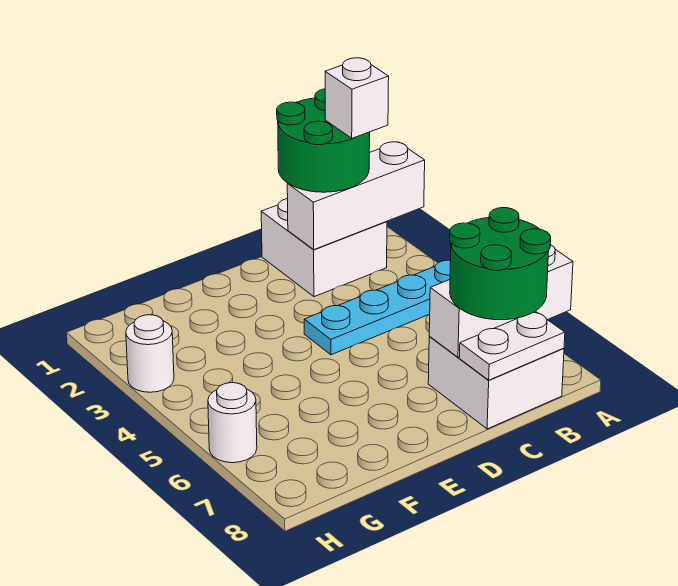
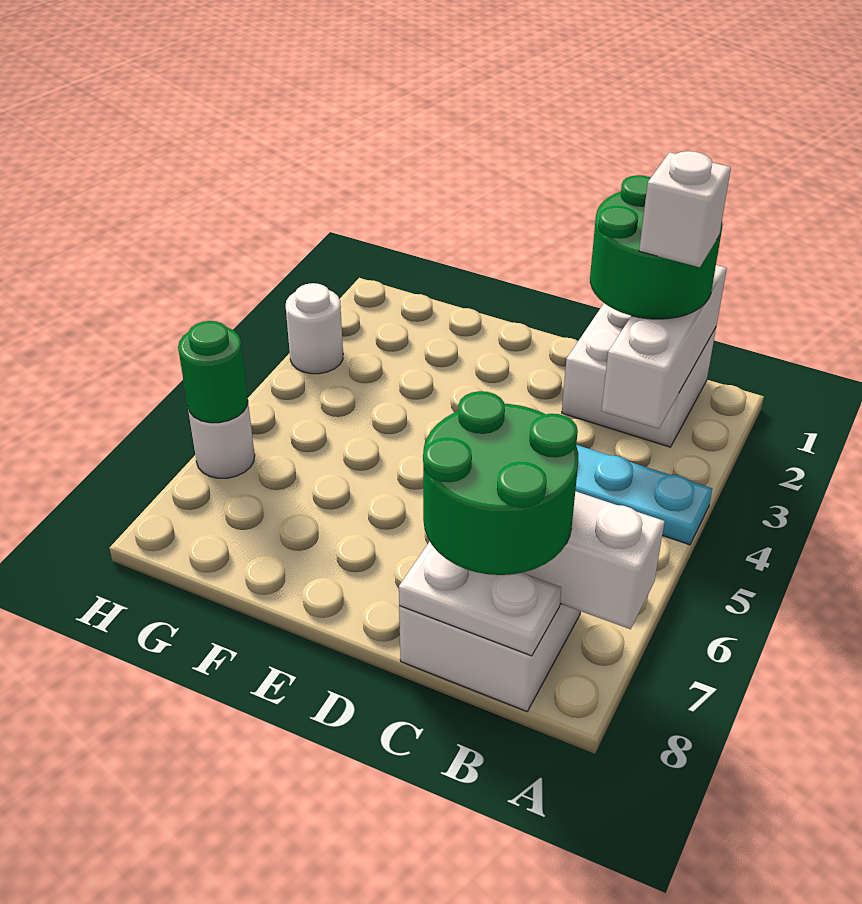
white 1x3 brick [287,142,425,250] -> white 1x3 brick turned to [601,265,727,429]
none -> green 1x1 round brick [178,321,248,423]

